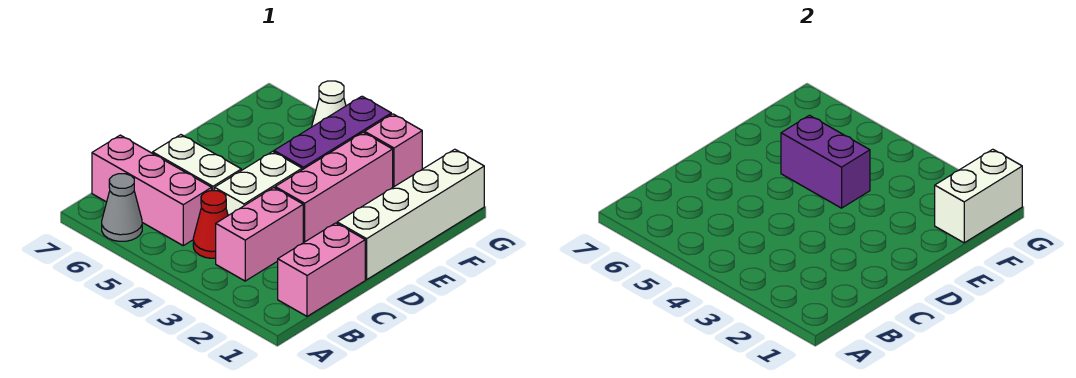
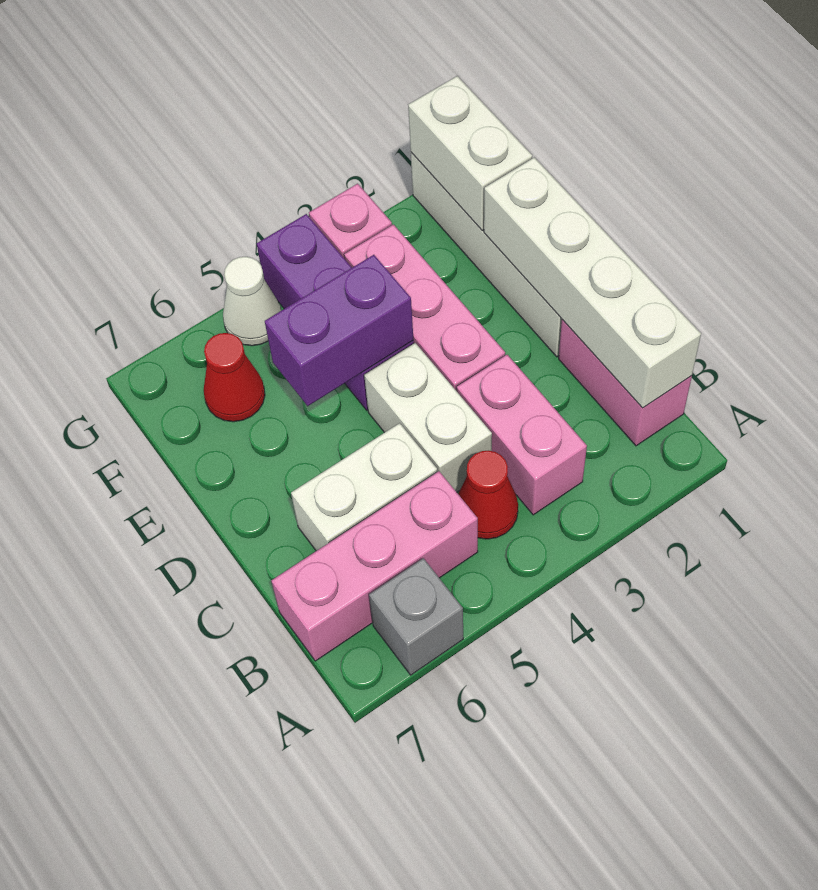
grey 1x1 cone [102,174,142,241] -> grey 1x1 brick [369,558,463,675]
none -> white 1x4 brick [484,157,701,408]
none -> red 1x1 cone [204,333,265,422]

